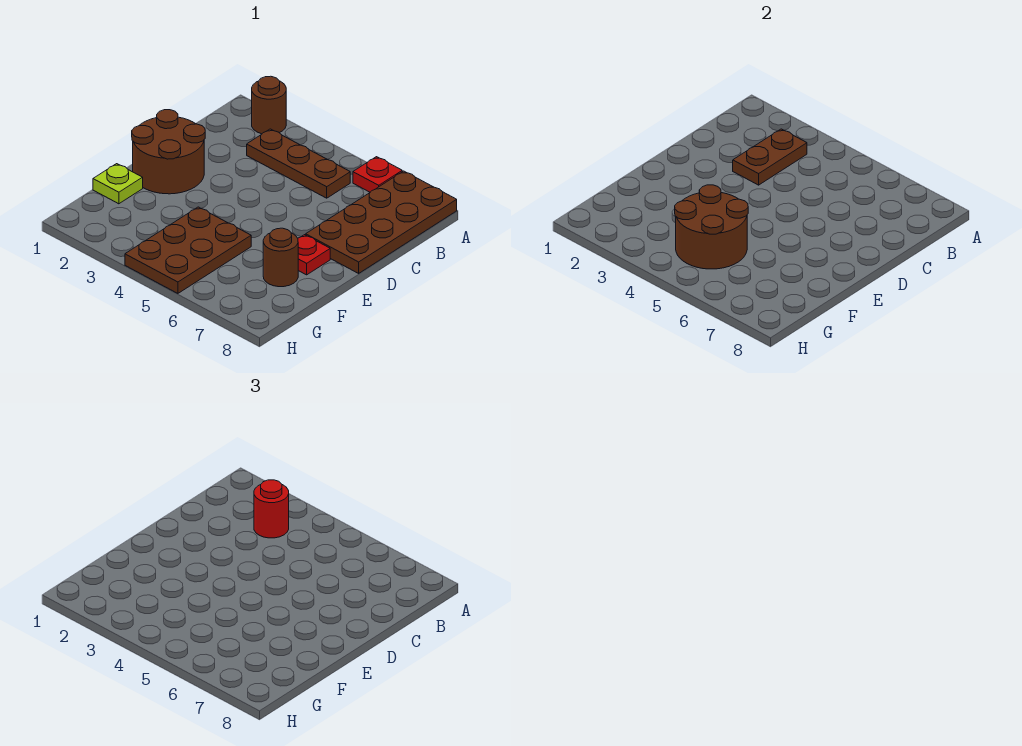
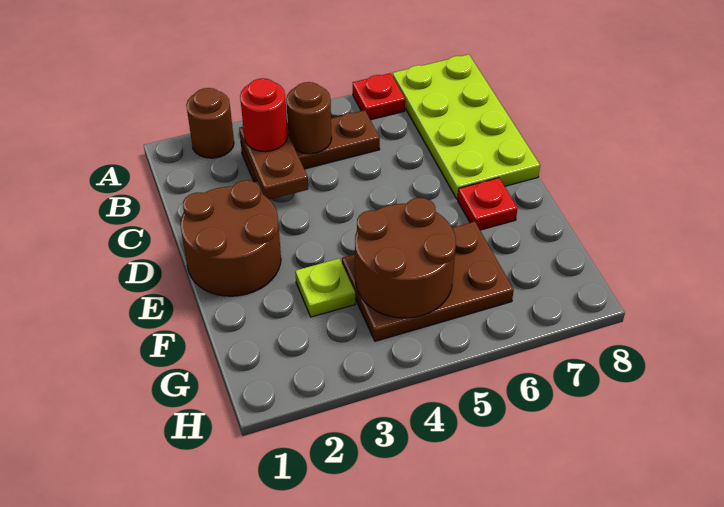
brown 2x4 plate [306,171,457,273] -> lime 2x4 plate [393,54,540,199]
lime 1x1 plate [93,164,143,204] -> lime 1x1 plate moved to [295,258,355,317]
brown 2x3 plate [125,207,251,293] -> brown 2x3 plate turned to [342,222,514,341]
brown 1x1 round brick [263,228,298,287] -> brown 1x1 round brick moved to [286,82,332,154]

